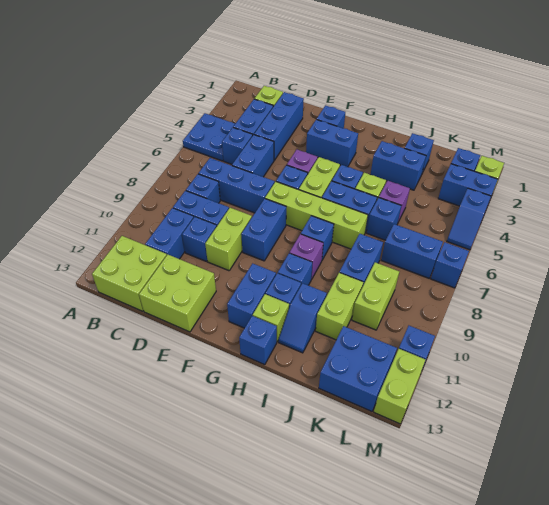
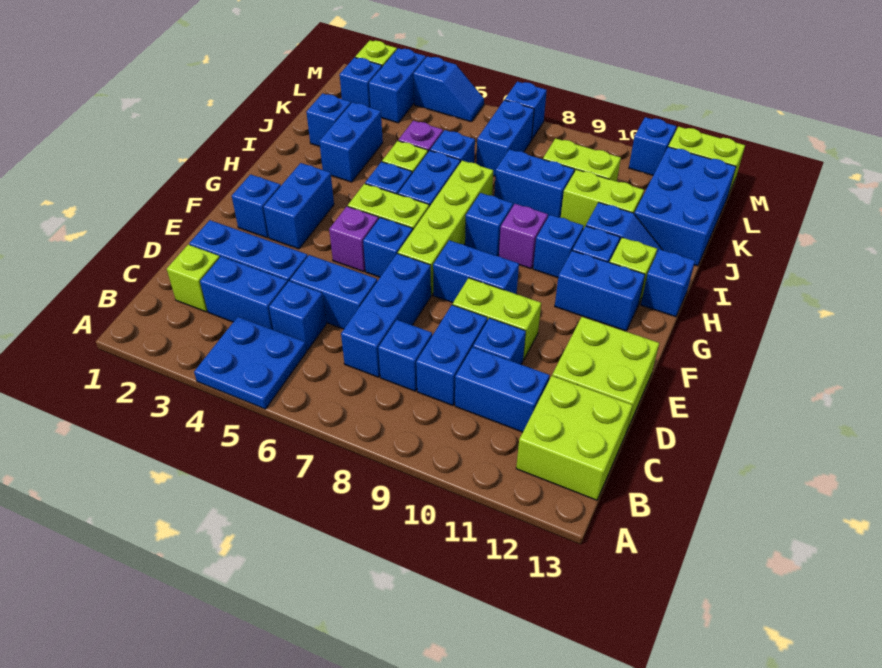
blue 2x2 brick [319,326,397,411] -> blue 2x3 brick [634,147,736,266]

